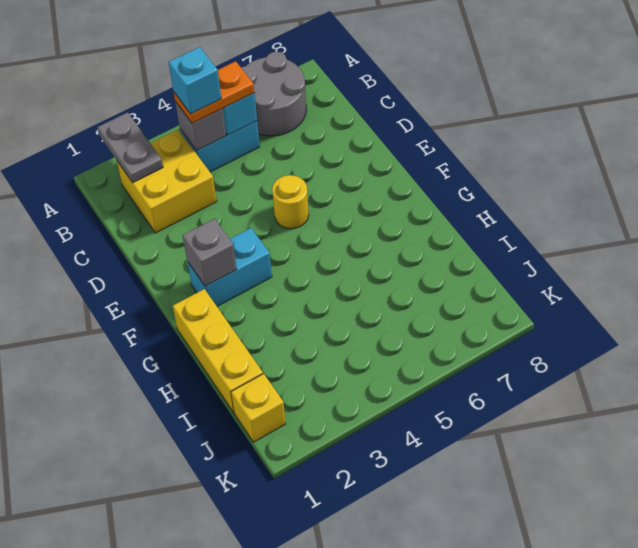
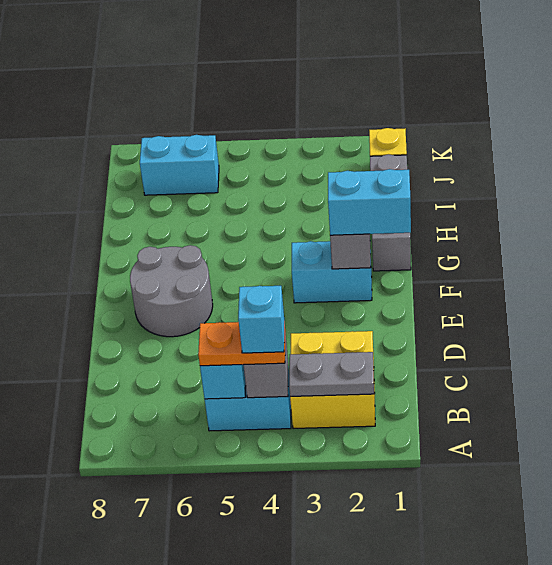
grey 1x2 plate [98,112,163,183] -> grey 1x2 plate turned to [289,352,374,396]
grey 2x2 round brick [241,52,306,136] -> grey 2x2 round brick moved to [130,245,213,337]
yellow 1x1 round brick [272,175,309,229] -> none
none -> cyan 1x2 brick [328,169,411,235]
yellow 1x3 brick [173,289,263,412] -> grey 1x3 brick [370,154,411,271]
none -> cyan 1x2 brick [140,135,219,195]

